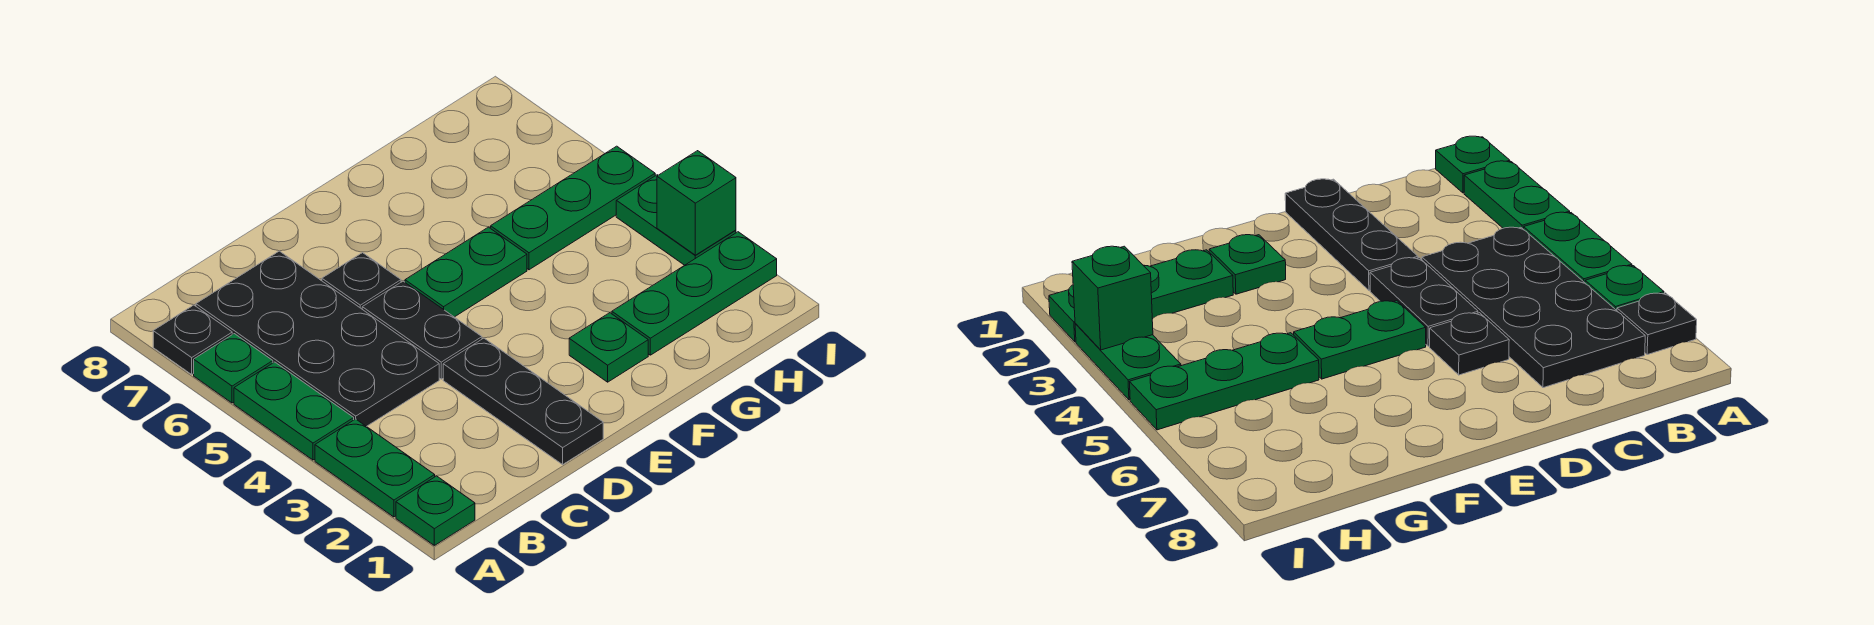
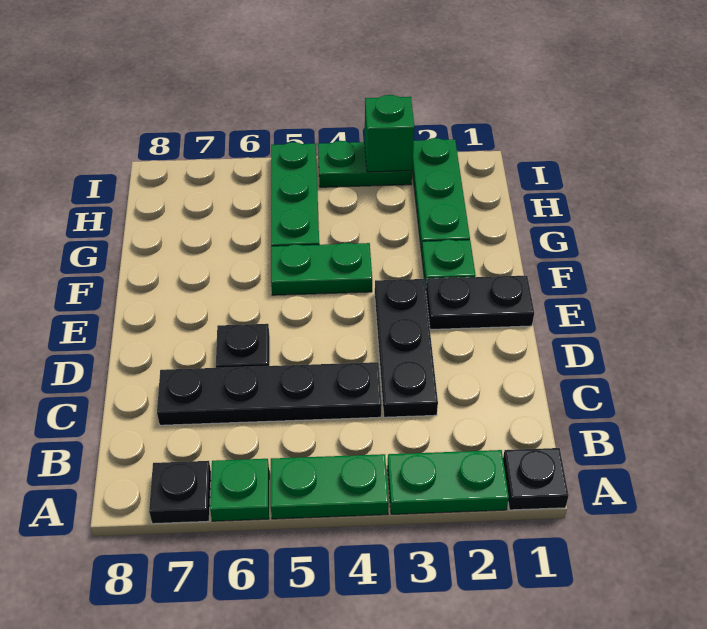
green 1x1 plate [396,476,475,545] -> black 1x1 plate [503,448,569,510]
black 2x4 plate [196,251,439,427] -> black 1x4 plate [157,362,382,425]
black 1x3 plate [443,338,603,464] -> black 1x3 plate turned to [375,279,438,417]
black 1x2 plate [362,281,482,379] -> black 1x2 plate moved to [426,276,534,330]
green 1x2 plate [405,227,527,317] -> green 1x2 plate turned to [271,243,372,295]

